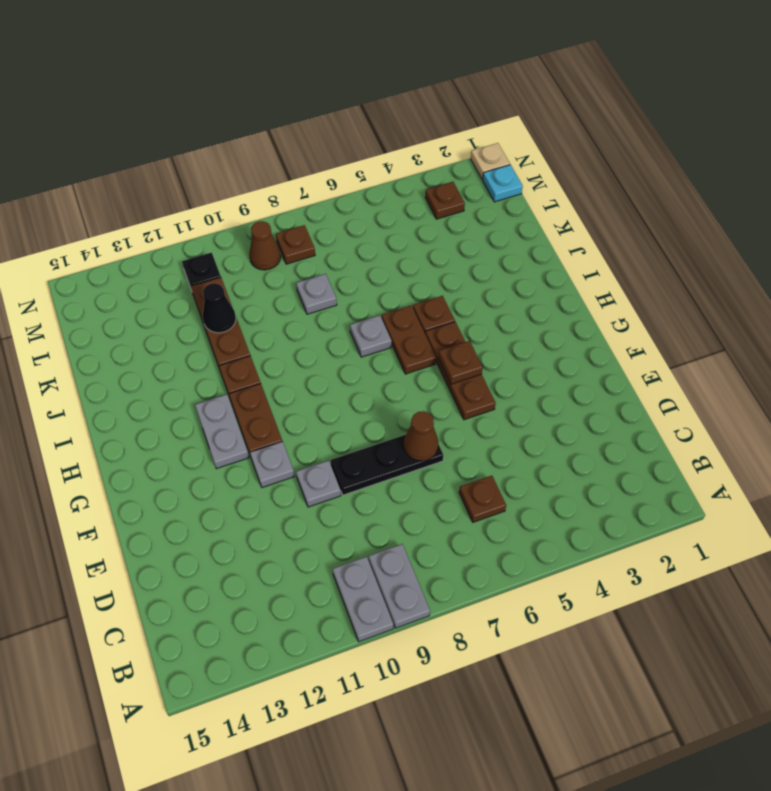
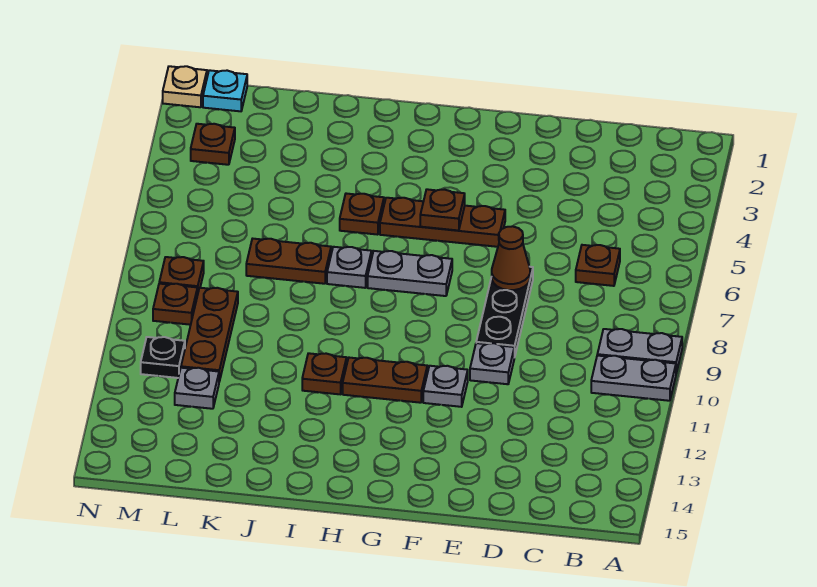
grey 1x2 plate [195,394,249,469] -> grey 1x2 plate moved to [368,251,452,296]
brown 1x2 plate [382,306,436,374] -> brown 1x2 plate moved to [246,239,331,284]
brown 1x3 plate [191,277,250,369] -> brown 1x3 plate turned to [181,288,238,382]
grey 1x1 plate [296,274,337,314] -> grey 1x1 plate moved to [175,368,219,409]
black 1x1 cone [203,283,236,333] -> none
brown 1x1 cone [249,221,281,270] -> brown 1x1 plate [153,284,197,325]

